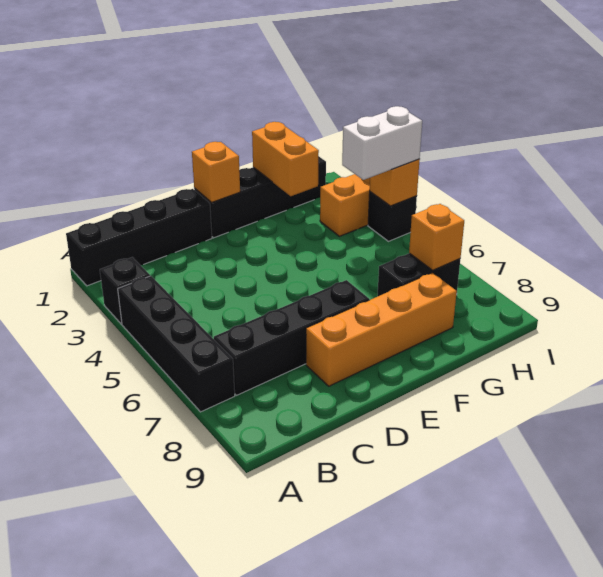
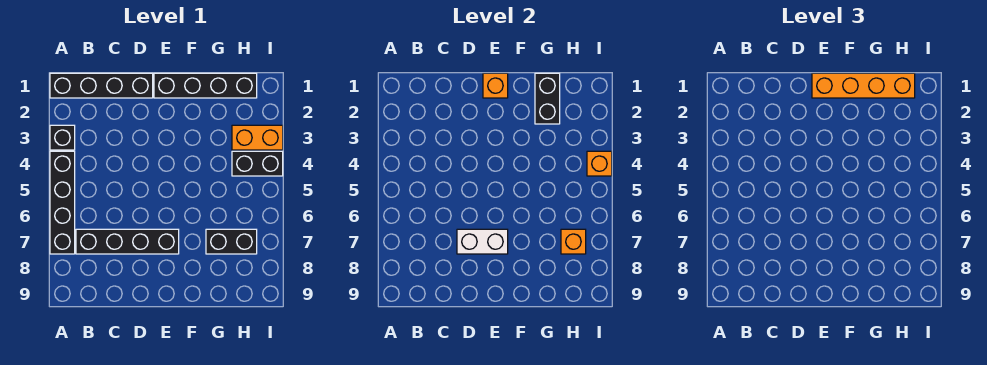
orange 1x4 brick [306,273,457,386] -> orange 1x4 brick moved to [812,73,915,98]
orange 1x2 brick [252,122,319,196] -> black 1x2 brick [535,73,560,124]
white 1x2 brick [342,106,422,180] -> white 1x2 brick moved to [457,229,508,254]
black 1x1 brick [368,192,417,241] -> black 1x2 brick [232,151,283,176]

